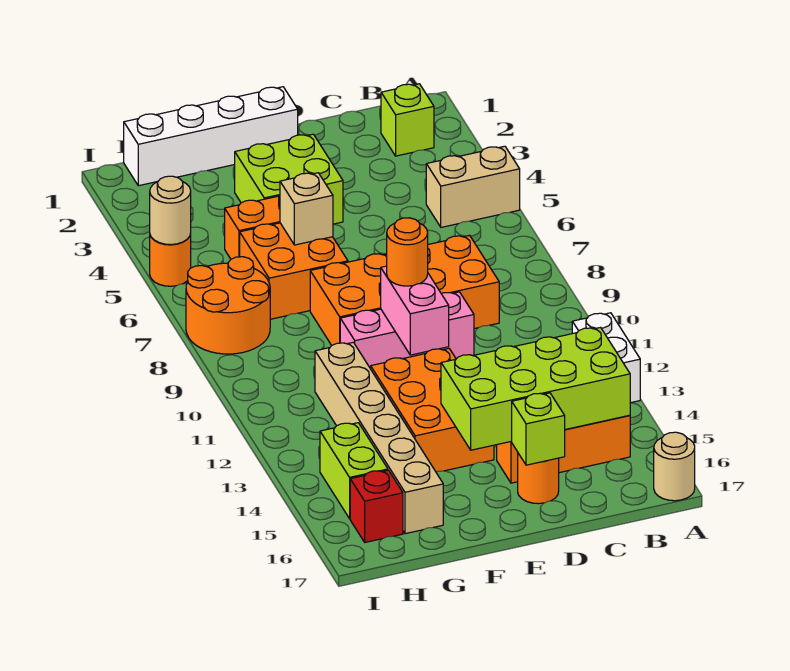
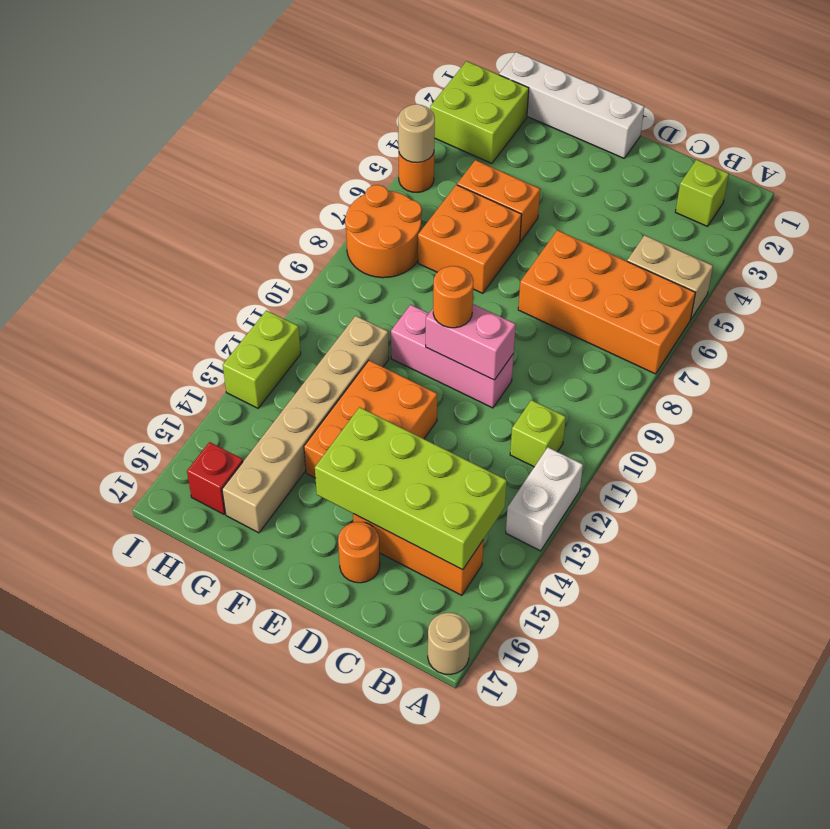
orange 2x4 brick [310,235,499,345] -> orange 2x4 brick moved to [518,230,696,374]
lime 1x1 brick [512,393,565,465] -> lime 1x1 brick moved to [510,400,566,467]
lime 2x2 brick [235,134,343,224] -> lime 2x2 brick moved to [430,61,529,163]
pink 1x2 brick [381,266,449,355] -> pink 1x2 brick turned to [426,304,516,380]
tan 1x1 brick [280,173,333,245] -> none
lime 1x2 brick [320,423,388,519] -> lime 1x2 brick moved to [223,310,301,408]

